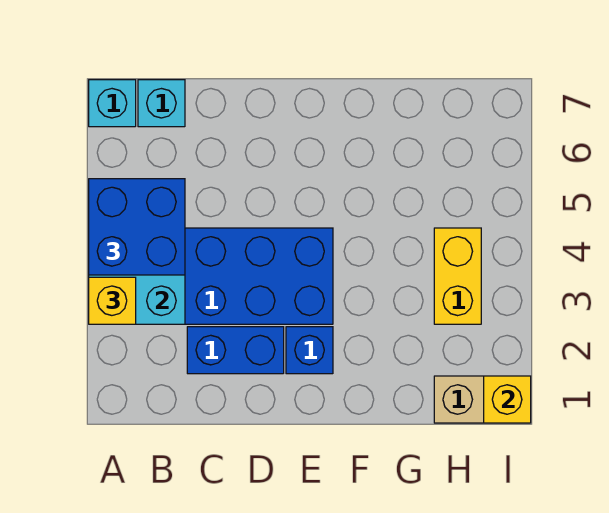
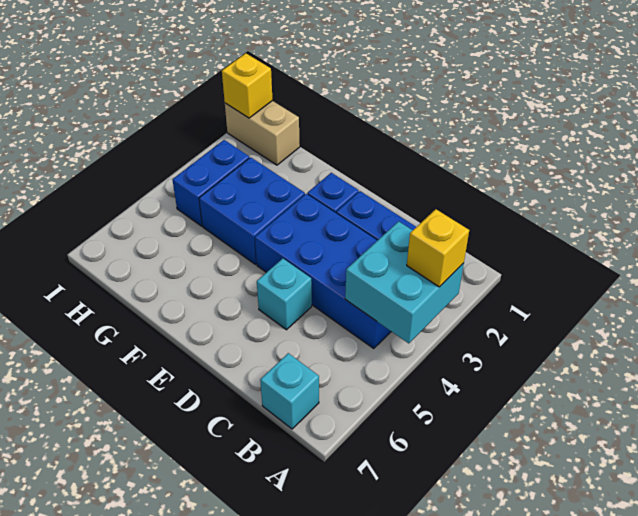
blue 2x2 brick [89,179,185,275] -> blue 2x2 brick moved to [199,157,305,264]
cyan 1x1 brick [89,80,136,127] -> cyan 1x1 brick moved to [257,259,312,330]
yellow 1x2 brick [434,228,481,324] -> blue 1x2 brick [172,140,249,226]

